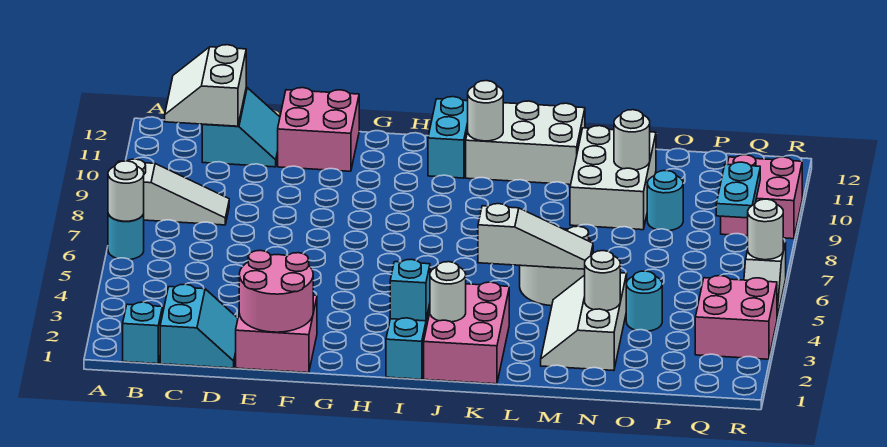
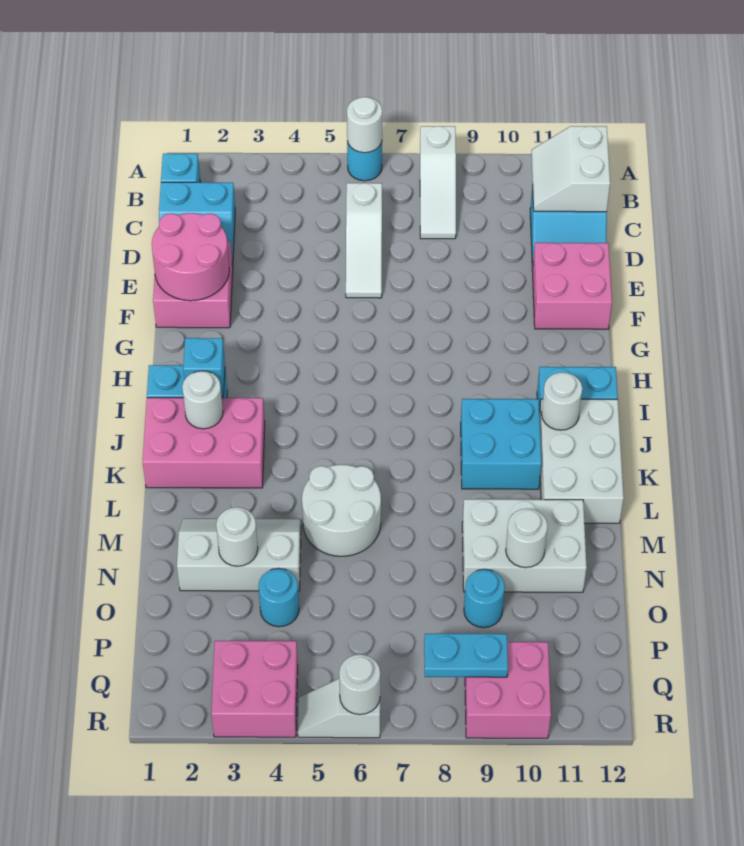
white 2x2 slope [165,45,246,126] -> white 2x2 slope turned to [531,126,610,212]
none -> cyan 2x2 brick [461,399,541,489]
white 1x3 slope [478,204,593,269] -> white 1x3 slope moved to [346,183,382,298]

